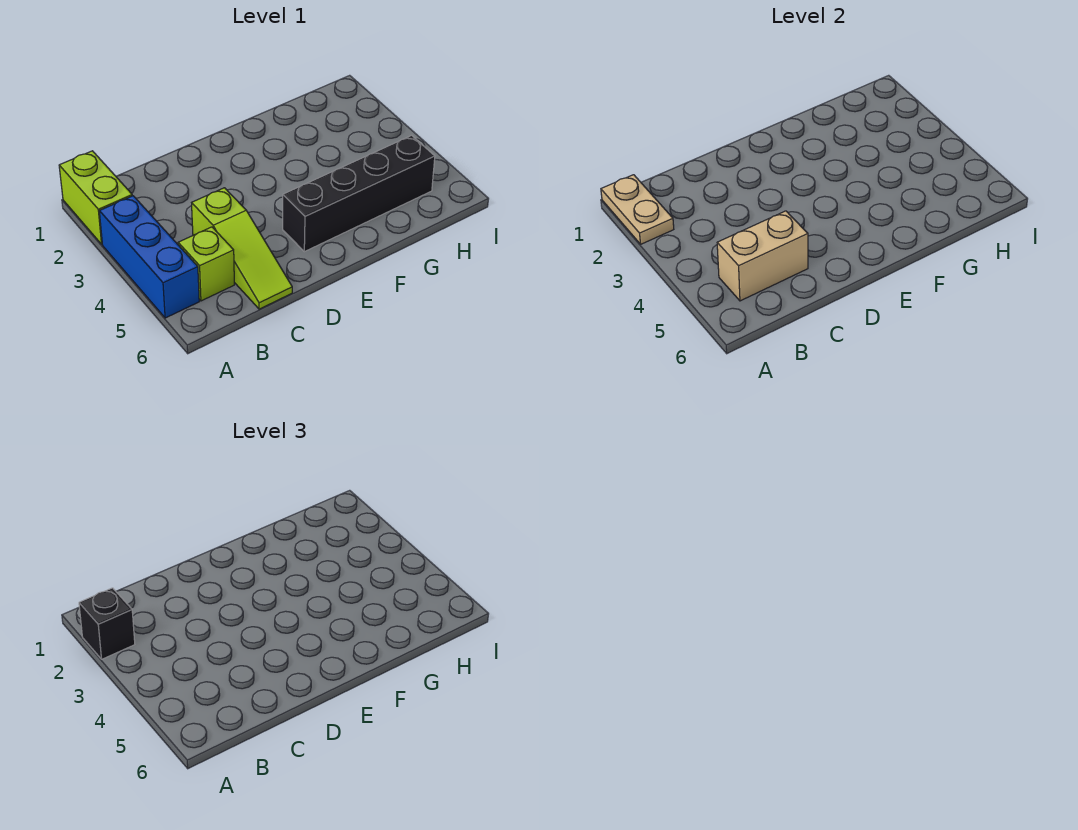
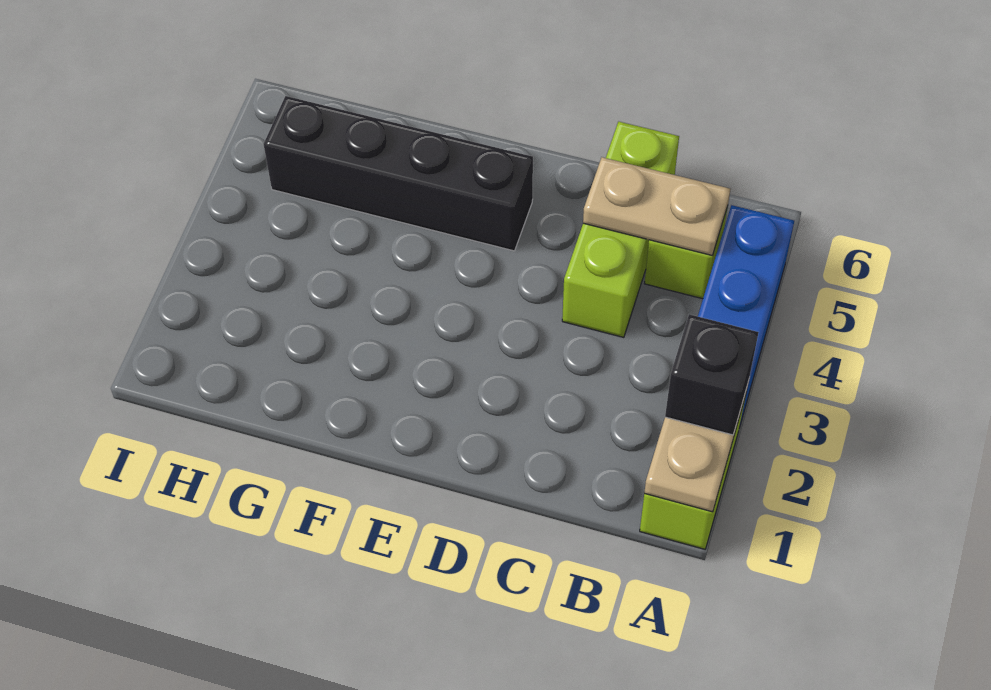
tan 1x2 brick [717,211,808,301] -> tan 1x2 plate [583,157,730,256]
lime 1x3 slope [192,188,292,309] -> lime 1x3 brick [562,122,679,337]

